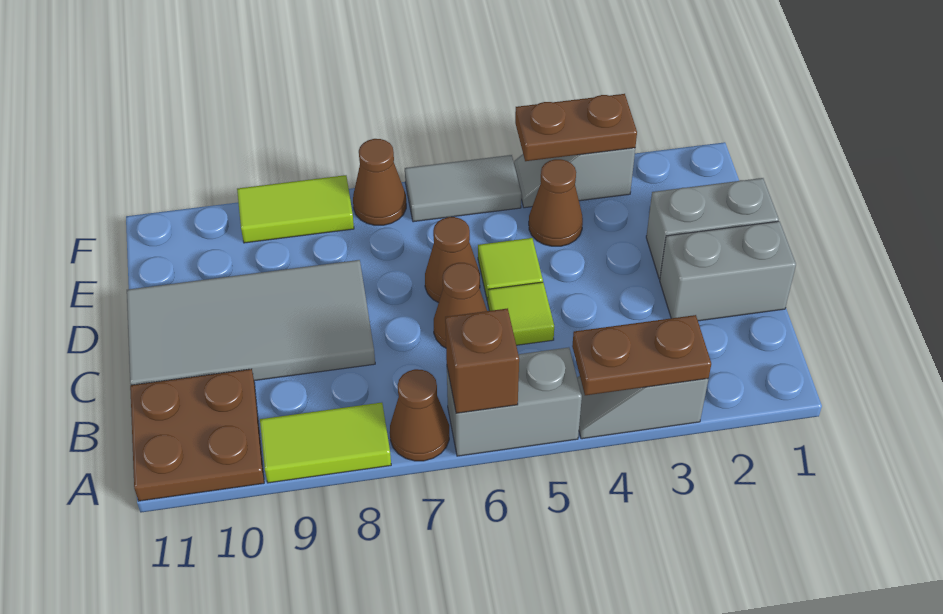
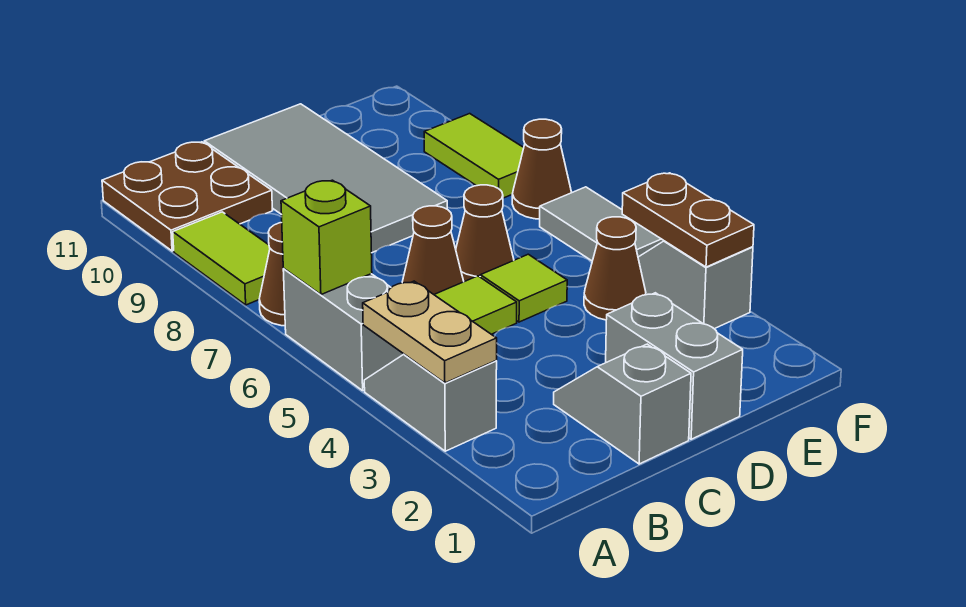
brown 1x2 plate [572,315,711,395] -> tan 1x2 plate [363,281,497,383]
brown 1x1 brick [445,308,519,413] -> lime 1x1 brick [281,180,372,295]
grey 1x2 brick [660,221,796,321] -> grey 1x2 slope [554,344,691,464]

